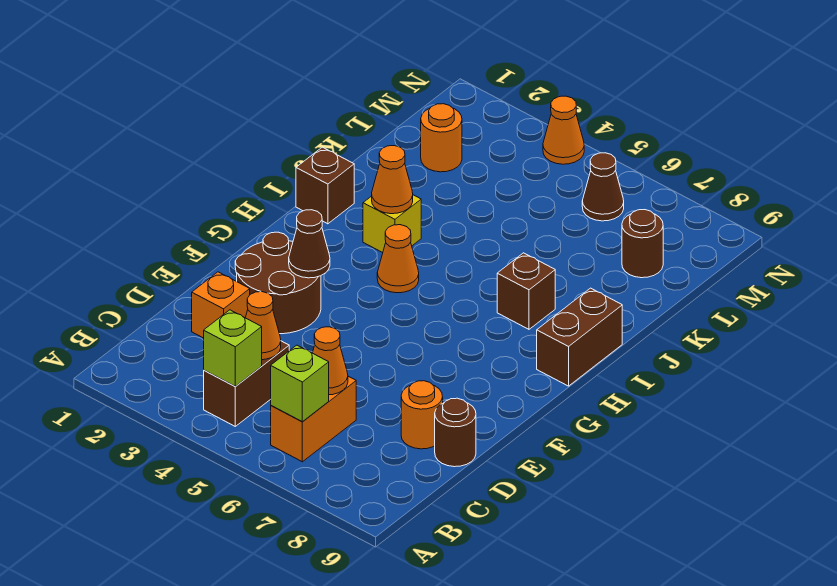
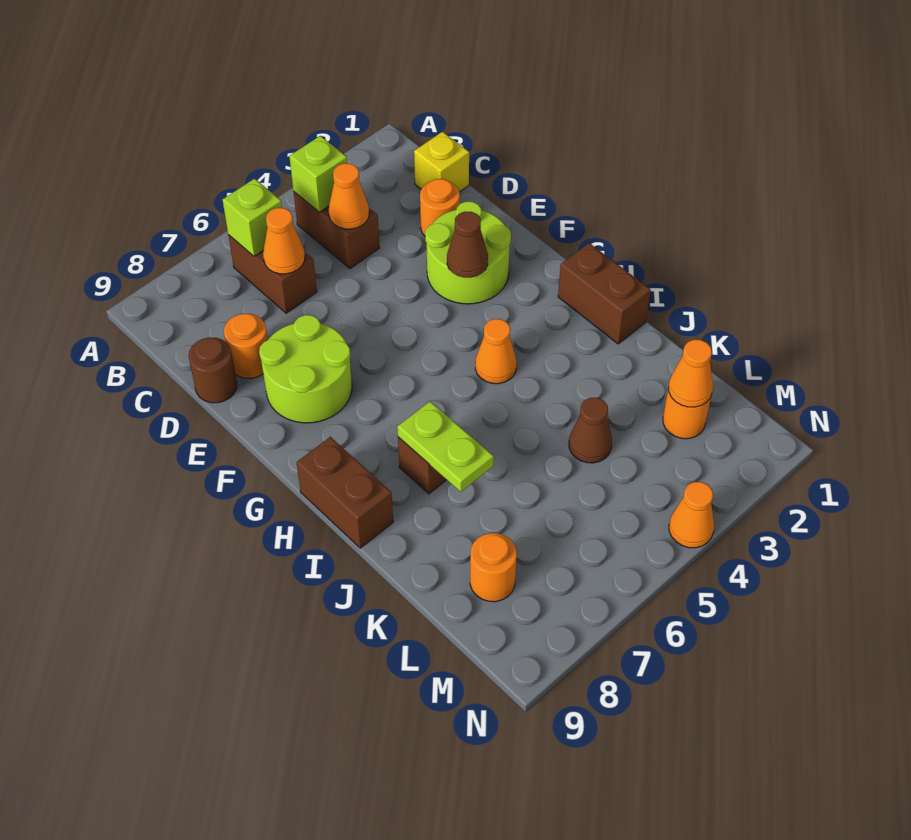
orange 1x2 brick [271,376,356,462] -> brown 1x2 brick [228,235,317,313]
orange 1x1 brick [192,272,250,338] -> orange 1x1 round brick [420,179,460,236]
brown 2x2 round brick [235,232,321,334] -> lime 2x2 round brick [425,202,511,304]
none -> lime 2x2 round brick [259,315,352,423]
brown 1x1 brick [296,147,354,224] -> brown 1x2 brick [558,243,651,344]
yellow 1x1 brick [363,195,421,253] -> yellow 1x1 brick moved to [414,132,469,192]
orange 1x1 cone [372,146,413,214] -> orange 1x1 cone moved to [668,340,713,407]
none -> lime 1x2 plate [397,401,494,492]
brown 1x1 round brick [622,210,663,278] -> orange 1x1 round brick [470,533,517,602]
brown 1x1 cone [582,153,624,221] -> brown 1x1 cone moved to [569,398,612,463]

